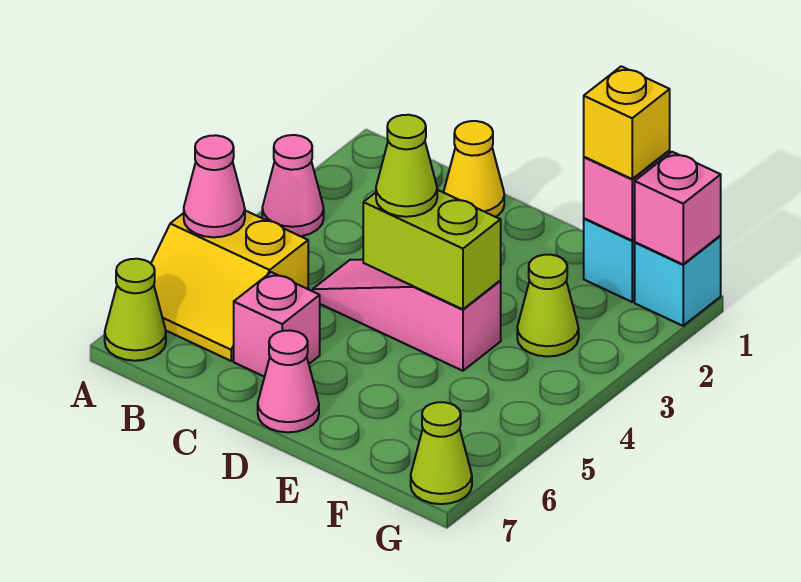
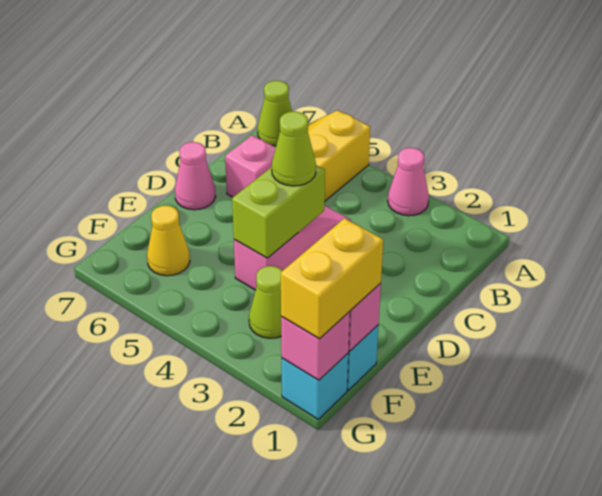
pink 1x1 cone [184,135,245,237] -> none
yellow 1x1 cone [443,121,504,217] -> yellow 1x1 cone moved to [147,206,190,276]
yellow 1x1 brick [584,66,670,179] -> yellow 1x2 brick [281,218,383,339]
lime 1x1 cone [411,402,472,504] -> none

